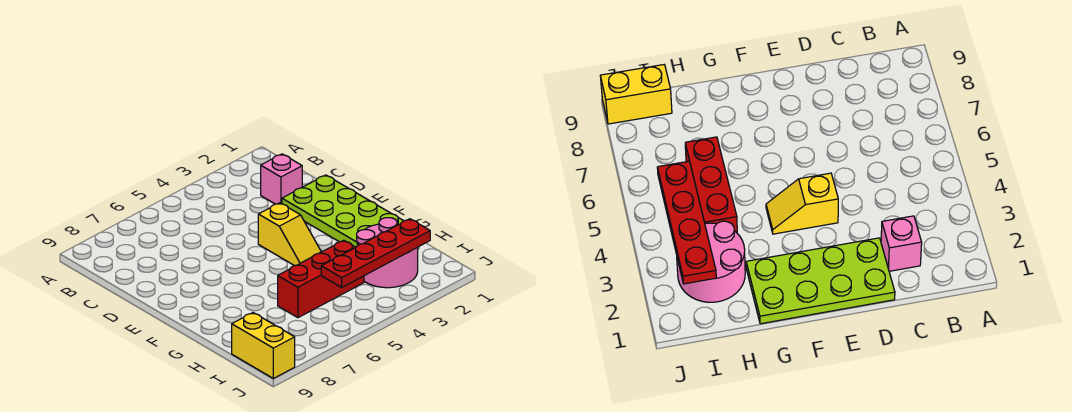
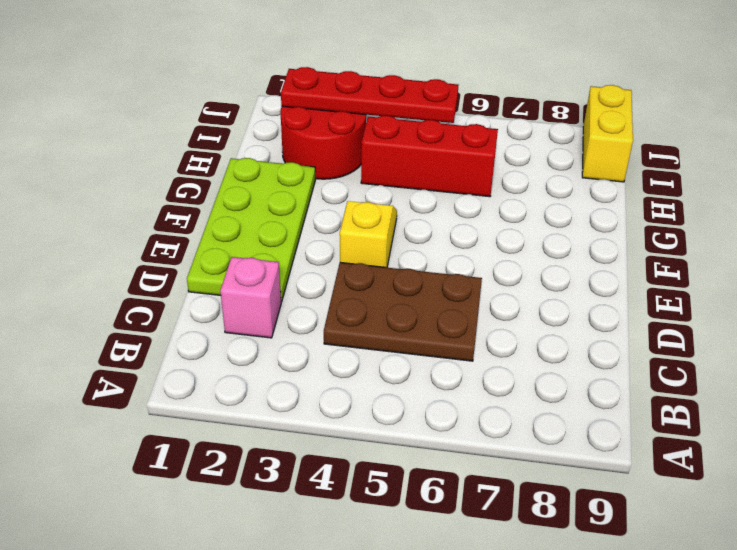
none -> brown 2x3 plate [324,262,482,361]
pink 2x2 round brick [357,218,418,288] -> red 2x2 round brick [280,107,366,179]

